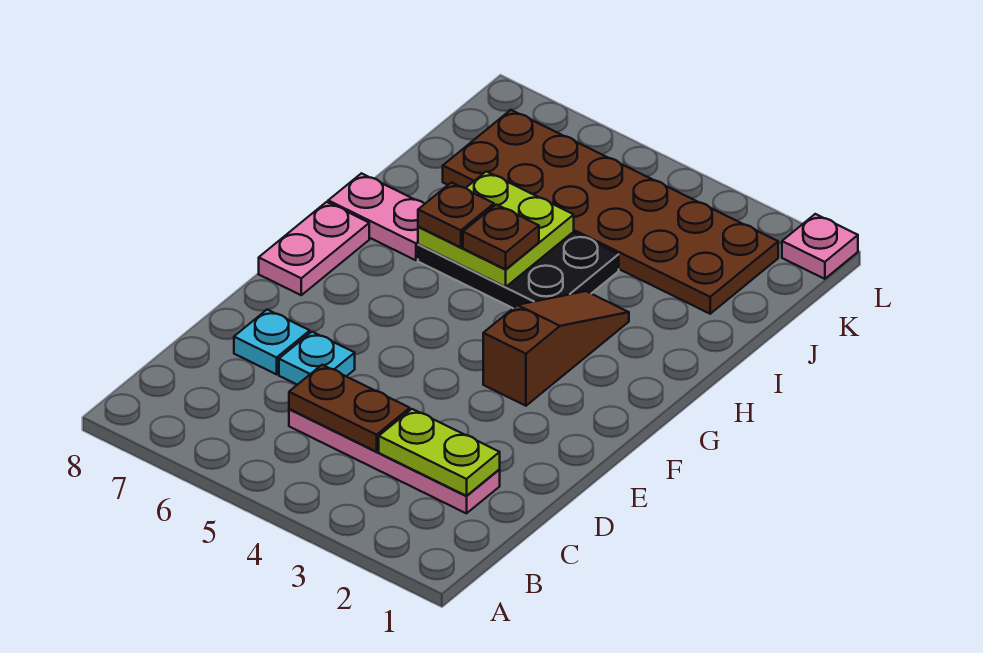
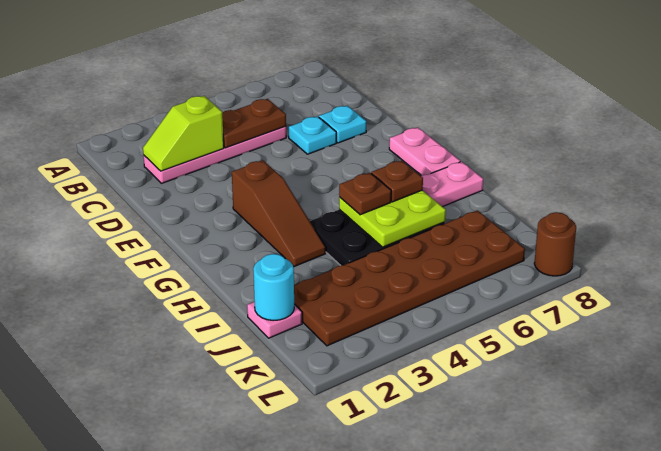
lime 1x2 plate [379,409,500,496] -> lime 1x2 slope [143,96,224,171]
none -> cyan 1x1 round brick [253,254,294,320]
pink 1x1 plate [782,214,858,279] -> pink 1x1 plate moved to [247,302,302,338]
none -> brown 1x1 round brick [534,212,576,276]

